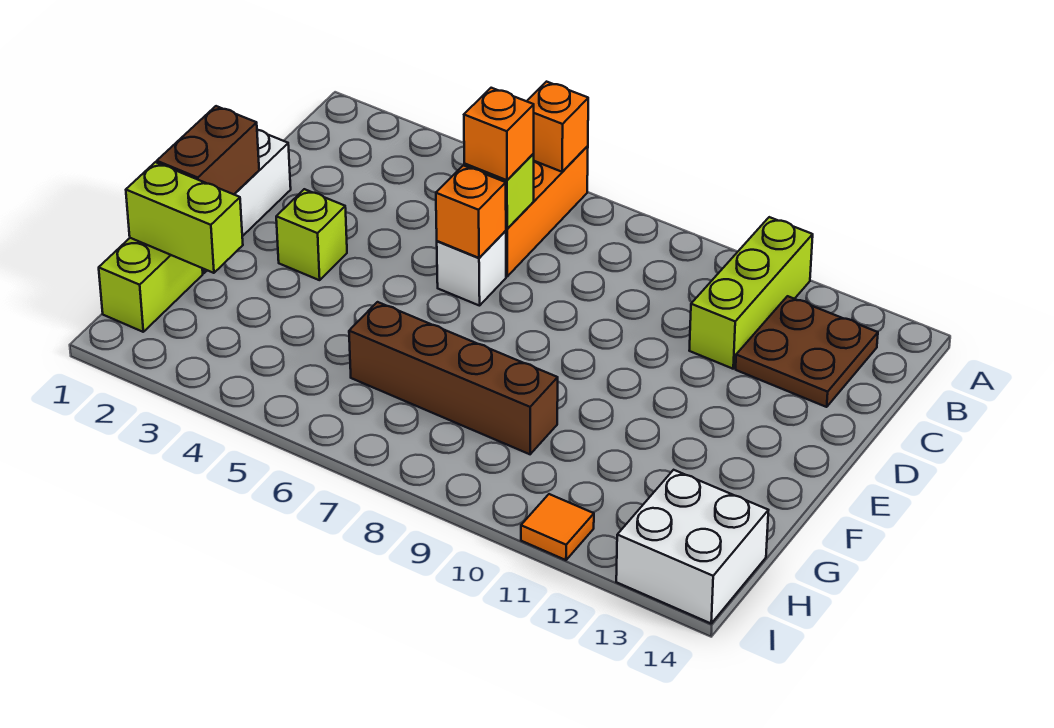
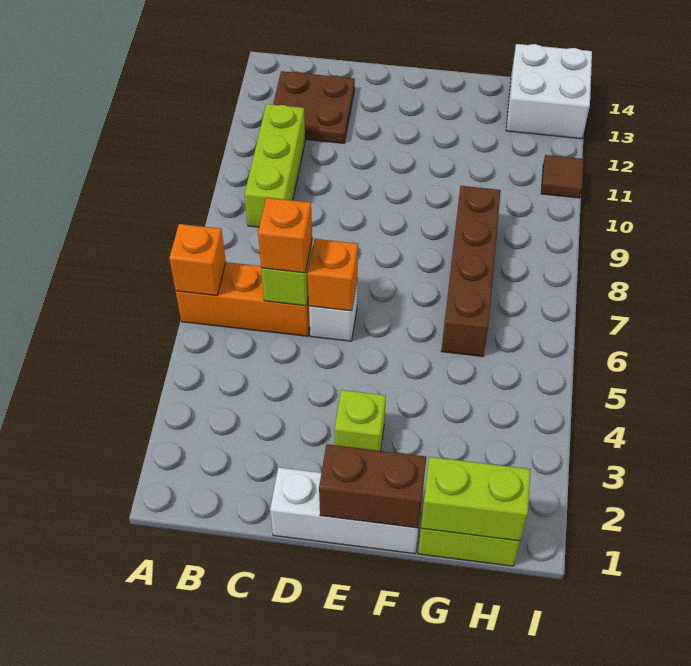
lime 1x3 brick [689,217,813,369] -> lime 1x3 brick turned to [245,104,305,227]
lime 1x2 brick [126,162,243,273] -> lime 1x2 brick turned to [421,457,531,541]
orange 1x1 tile [521,494,594,560] -> brown 1x1 tile [541,155,584,198]

